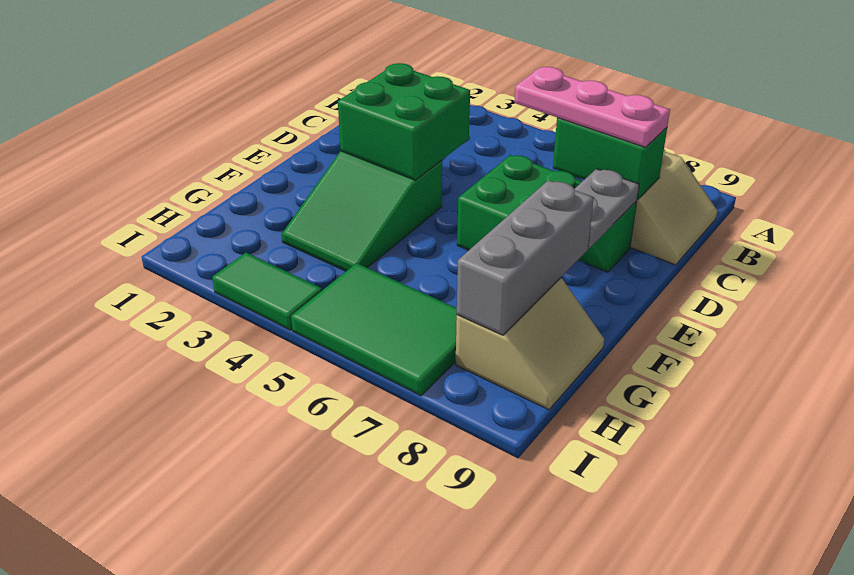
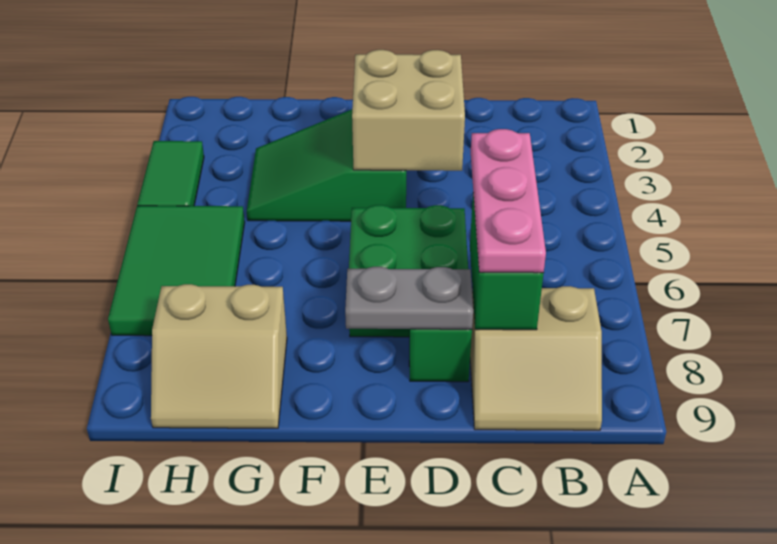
green 2x2 brick [338,63,470,180] -> tan 2x2 brick [352,50,465,171]
grey 1x3 brick [457,180,594,335] -> none

